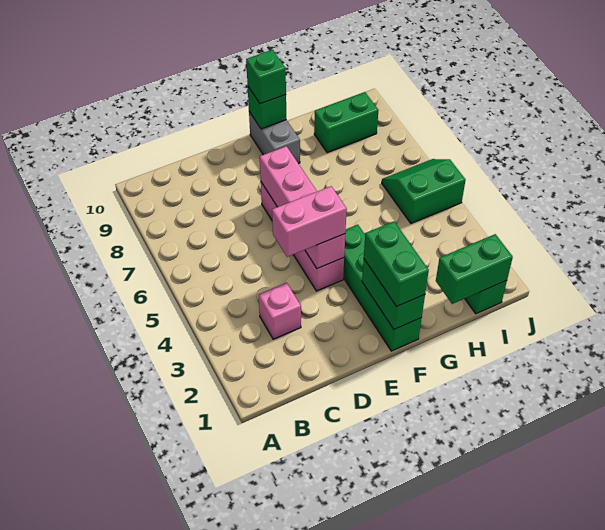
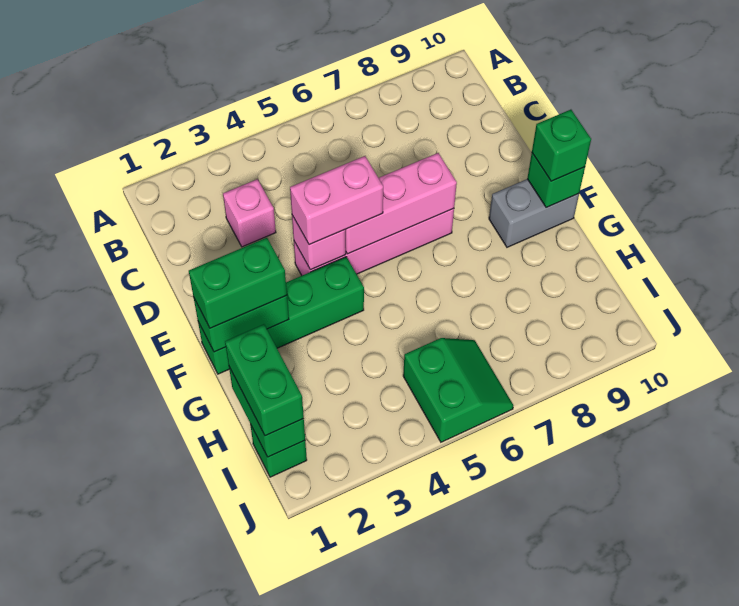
pink 1x2 brick [272,186,347,257] -> pink 1x2 brick turned to [290,156,383,245]
green 1x2 brick [314,92,378,153] -> green 1x2 brick moved to [225,324,304,436]

